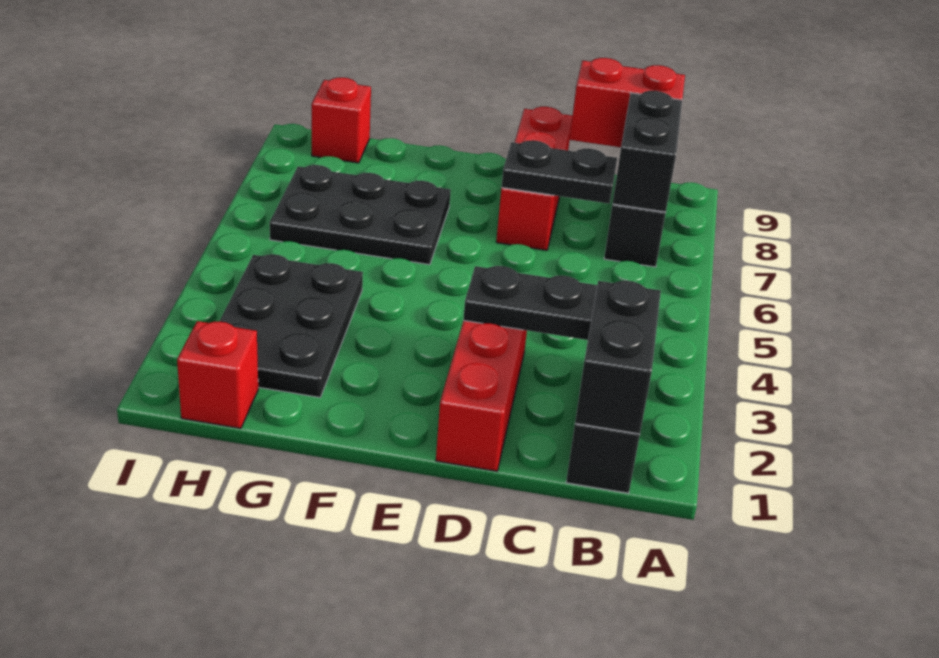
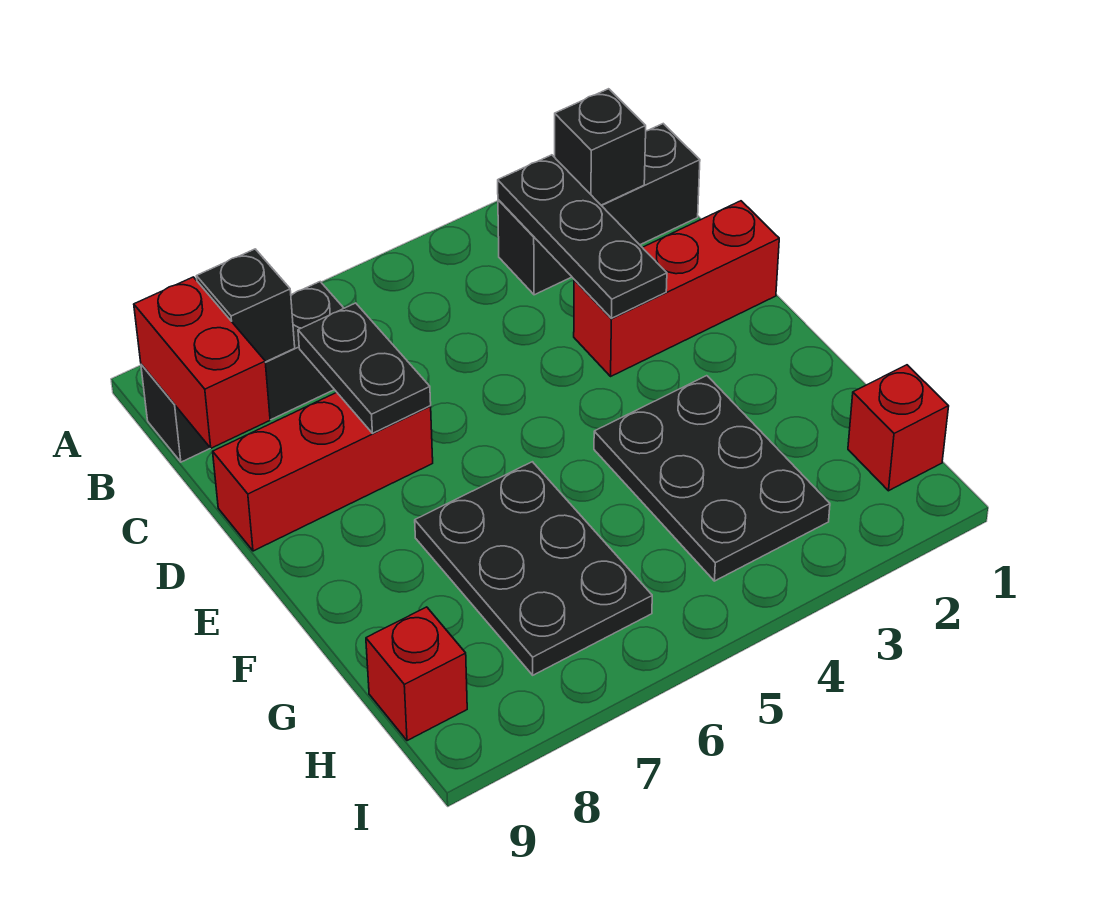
black 1x2 brick [575,281,661,434] -> black 1x1 brick [555,89,646,205]
black 1x2 brick [613,91,682,212] -> black 1x1 brick [197,249,295,362]
black 2x3 plate [220,254,363,397] -> black 2x3 plate turned to [594,376,830,581]

